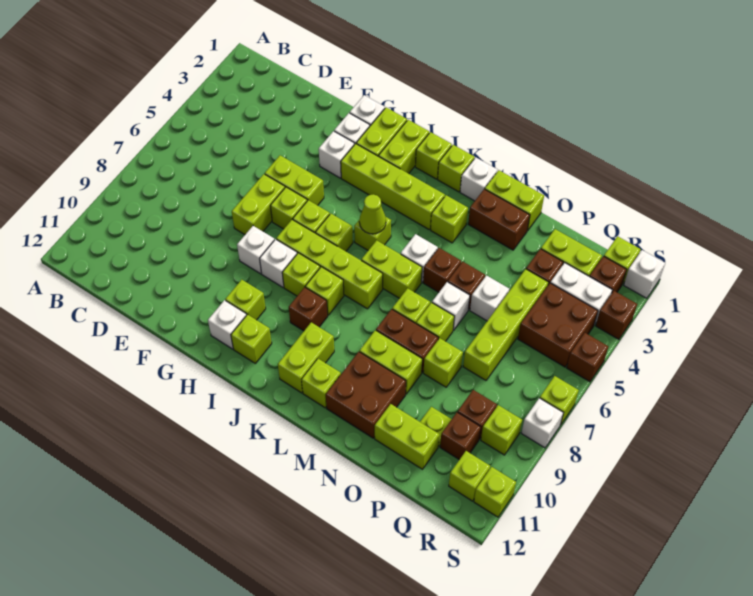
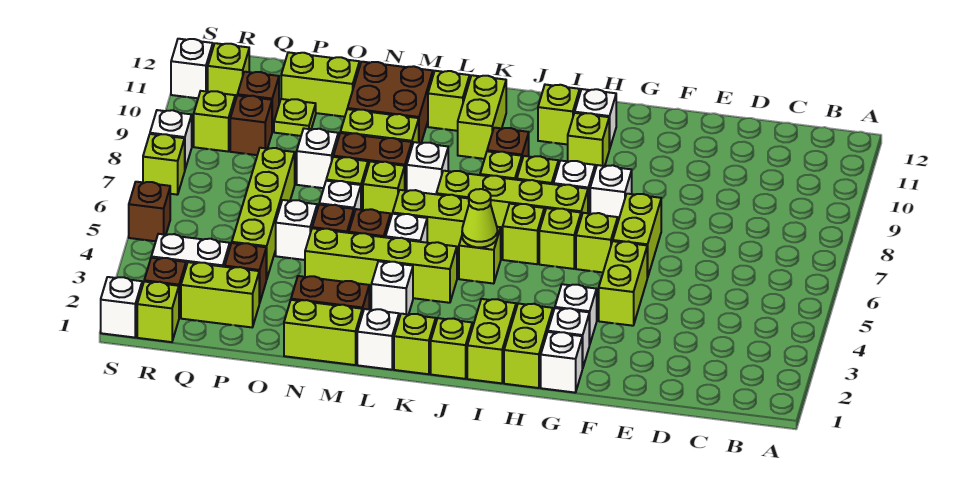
lime 1x2 brick [265,155,324,205] -> lime 1x2 brick turned to [599,241,647,326]
lime 1x4 brick [341,143,445,229] -> lime 1x4 brick moved to [305,228,457,303]
lime 1x1 brick [431,195,468,243] -> white 1x1 brick [371,261,413,318]
none -> white 1x1 brick [407,142,448,194]
lime 1x1 brick [423,338,463,387] -> white 1x1 brick [297,129,338,188]
brown 2x2 brick [518,283,598,367] -> none
brown 1x1 brick [596,291,637,339] -> none
lime 1x1 brick [474,467,516,517] -> white 1x1 brick [171,39,213,98]

